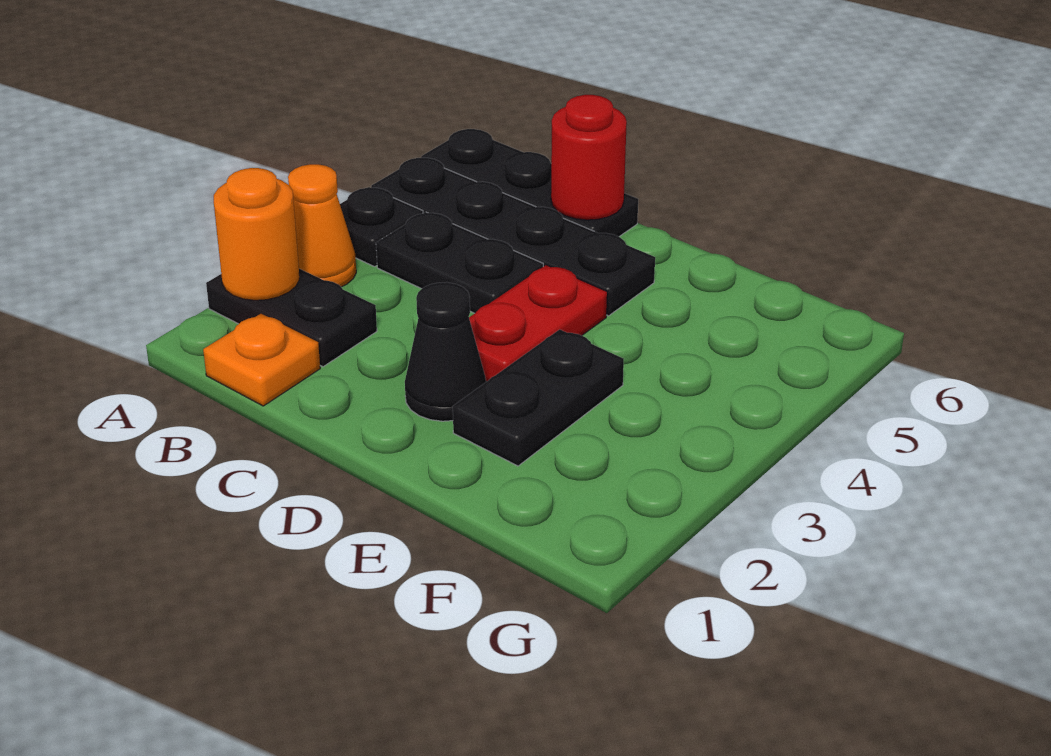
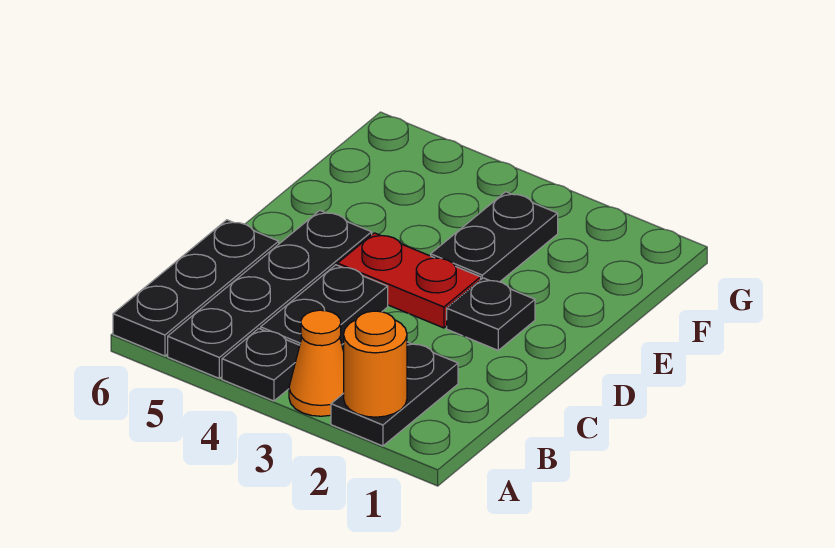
orange 1x1 plate [203,314,320,406] -> none
red 1x1 round brick [551,95,627,220] -> none
black 1x1 cone [405,282,486,421] -> black 1x1 plate [447,278,535,350]
black 1x2 plate [453,329,624,466] -> black 1x2 plate turned to [431,192,558,282]

